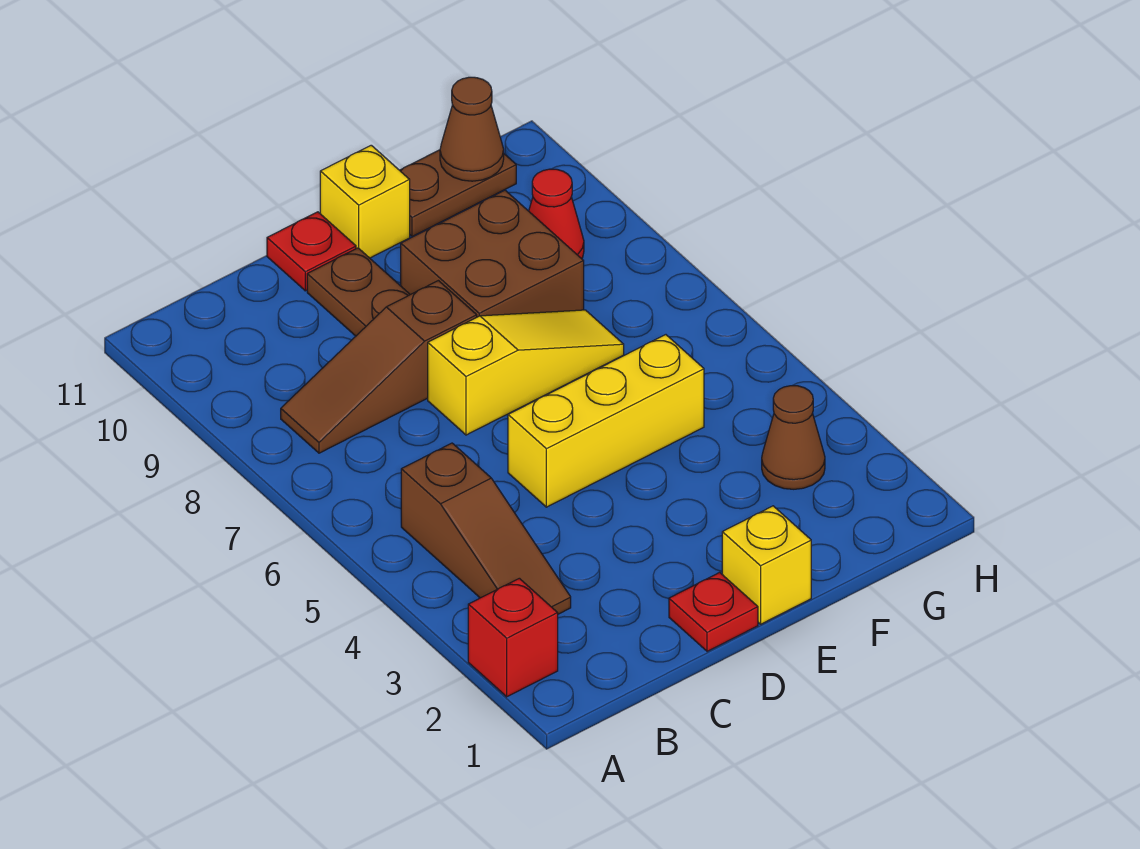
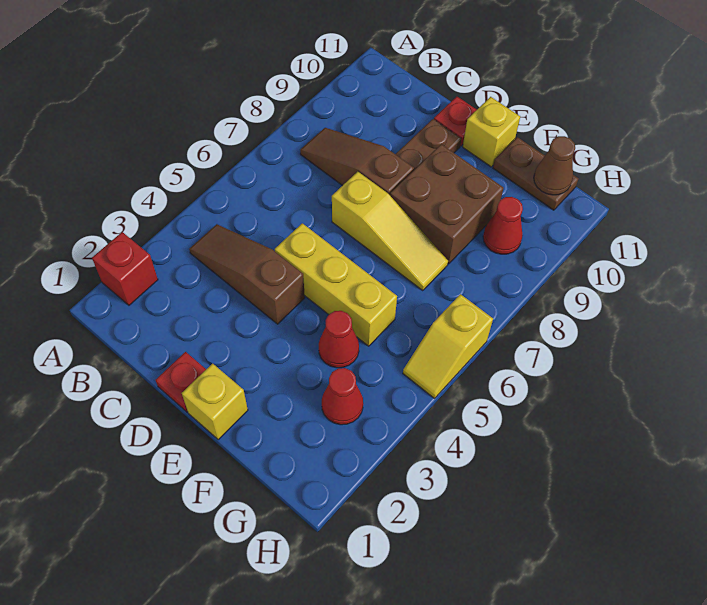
brown 1x3 slope [401,443,571,614] -> brown 1x3 slope turned to [189,224,305,324]
none -> red 1x1 cone [319,311,359,368]
brown 1x1 cone [762,386,825,489] -> red 1x1 cone [322,368,363,425]
none -> yellow 1x2 slope [403,294,493,398]

